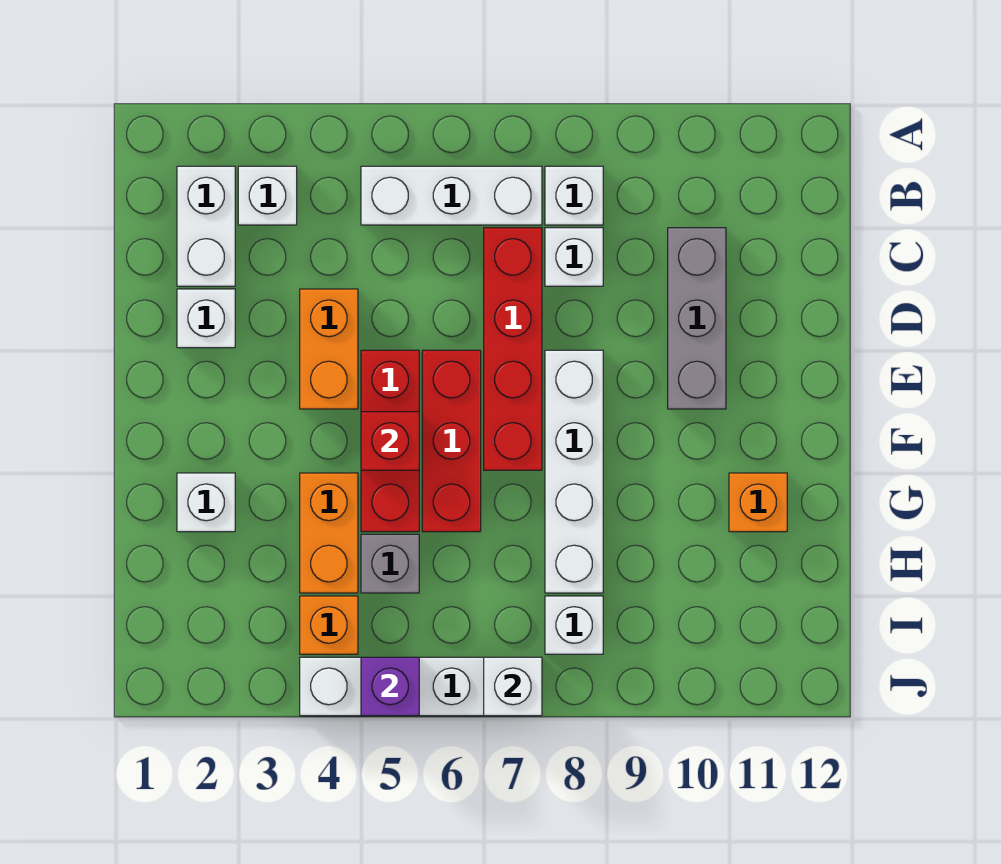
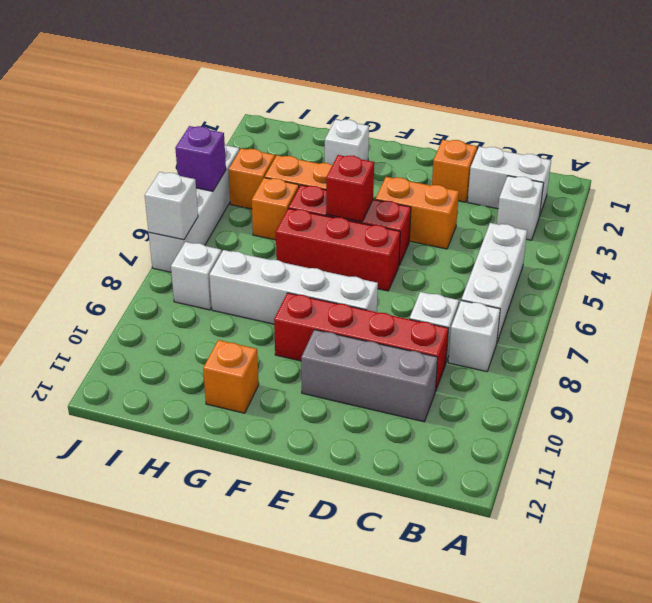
red 1x4 brick [484,228,542,470] -> red 1x4 brick moved to [274,293,449,391]
white 1x1 brick [177,289,235,348] -> orange 1x1 brick [432,140,477,202]
grey 1x1 brick [361,534,419,593] -> orange 1x1 brick [252,178,299,240]

